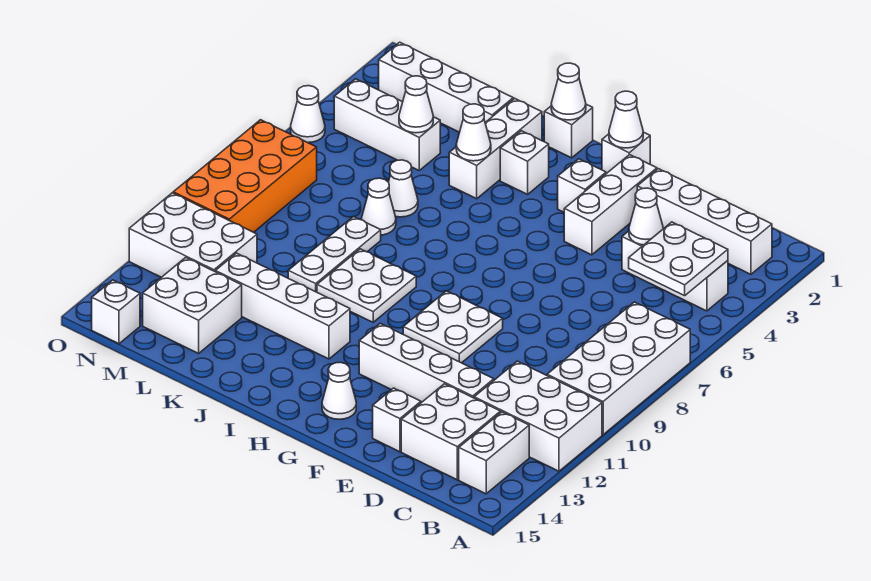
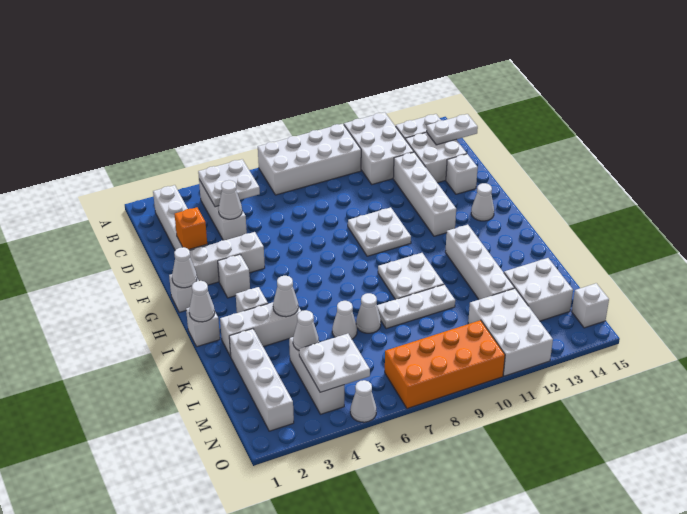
none -> white 1x2 plate [427,114,478,145]
none -> orange 1x1 brick [175,207,207,250]
none -> white 2x2 plate [299,334,370,392]

